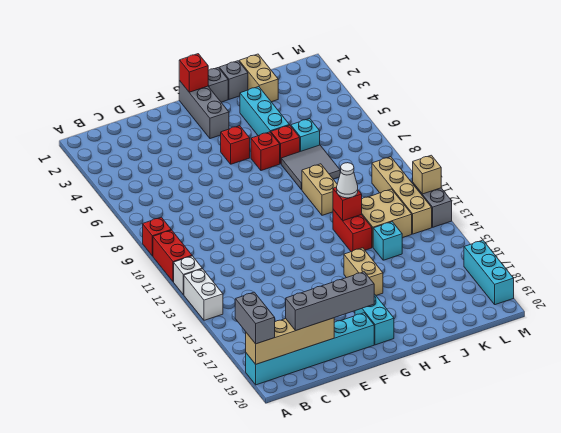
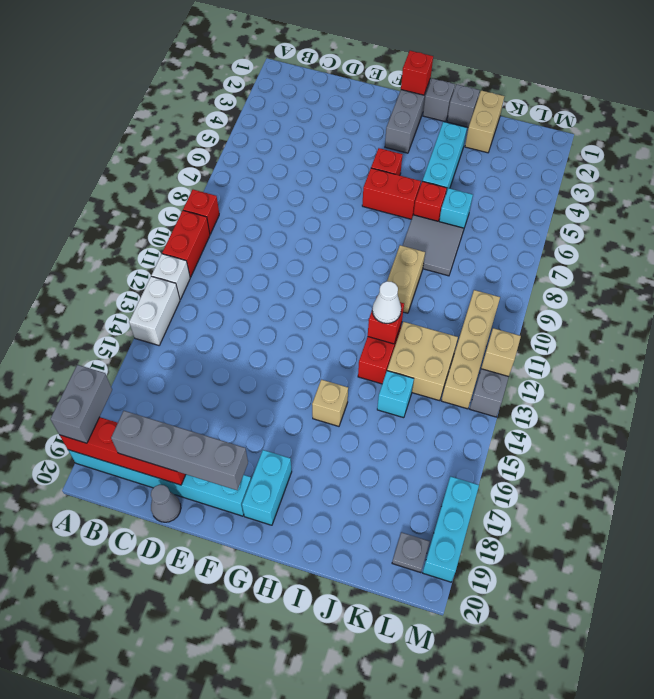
tan 1x4 brick [246,318,334,364] -> red 1x4 brick [60,417,186,485]
none -> grey 1x1 cone [151,485,181,522]
red 1x1 brick [251,132,280,171] -> red 1x2 brick [362,168,421,219]
tan 1x2 brick [344,248,383,296] -> tan 1x1 brick [312,380,348,426]
none -> grey 1x1 plate [392,532,430,573]

